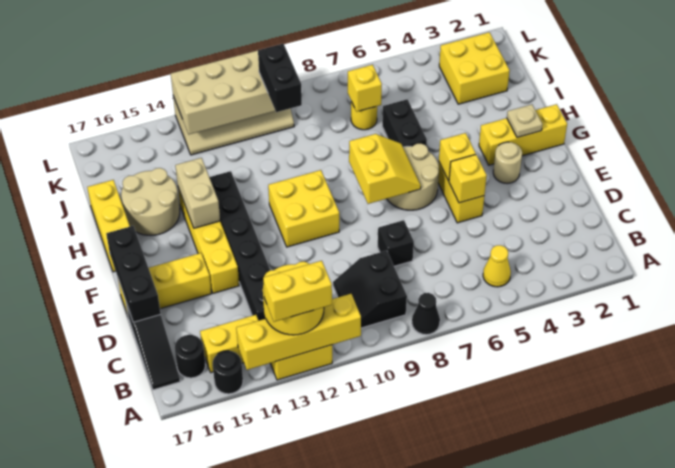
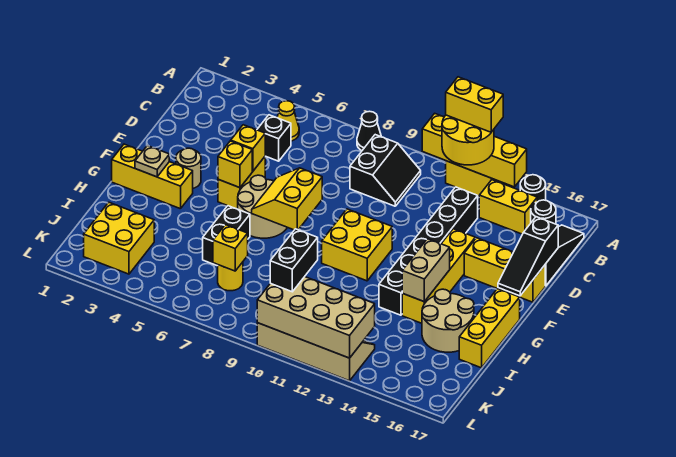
black 1x1 brick [378,220,414,266] -> black 1x1 brick moved to [257,115,291,161]
black 1x3 brick [106,226,161,322] -> black 1x3 slope [498,217,558,296]

